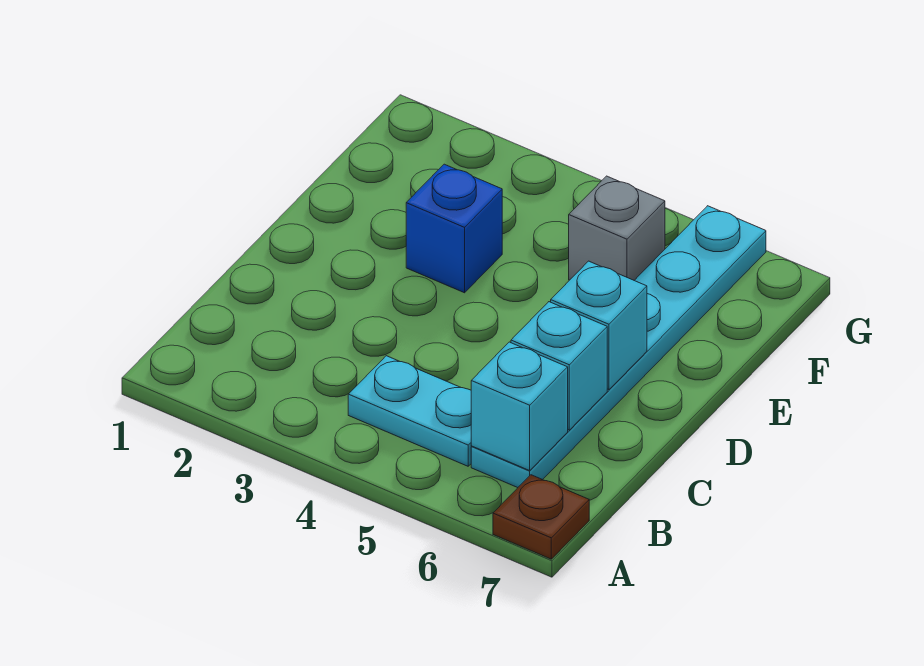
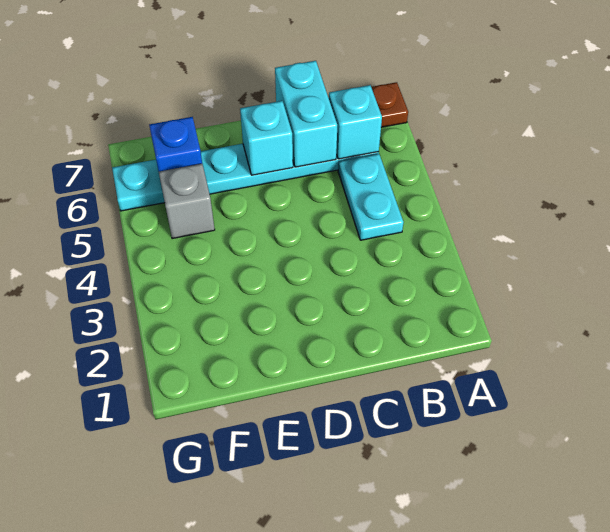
cyan 1x1 brick [511,302,607,430] -> cyan 1x2 brick [275,61,337,167]
blue 1x1 brick [406,164,502,293] -> blue 1x1 brick moved to [149,117,202,171]

